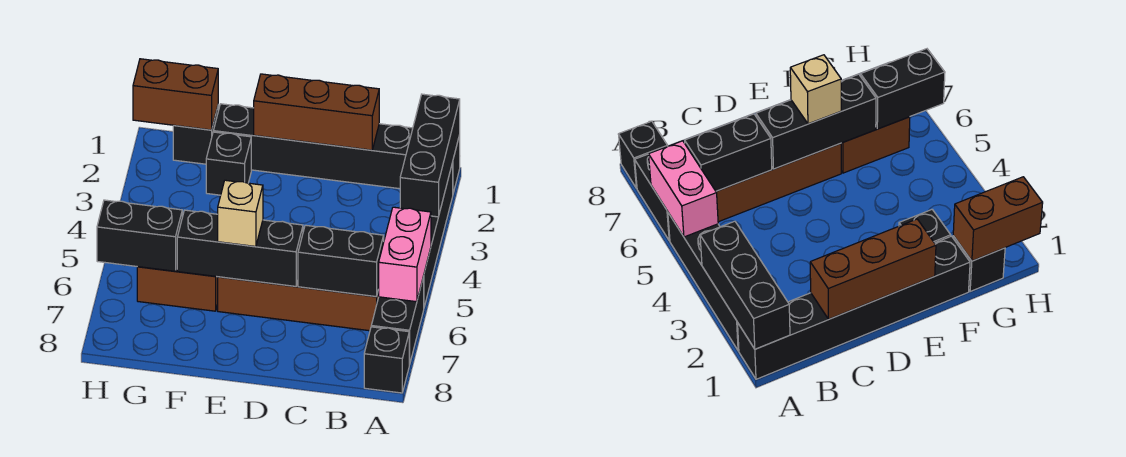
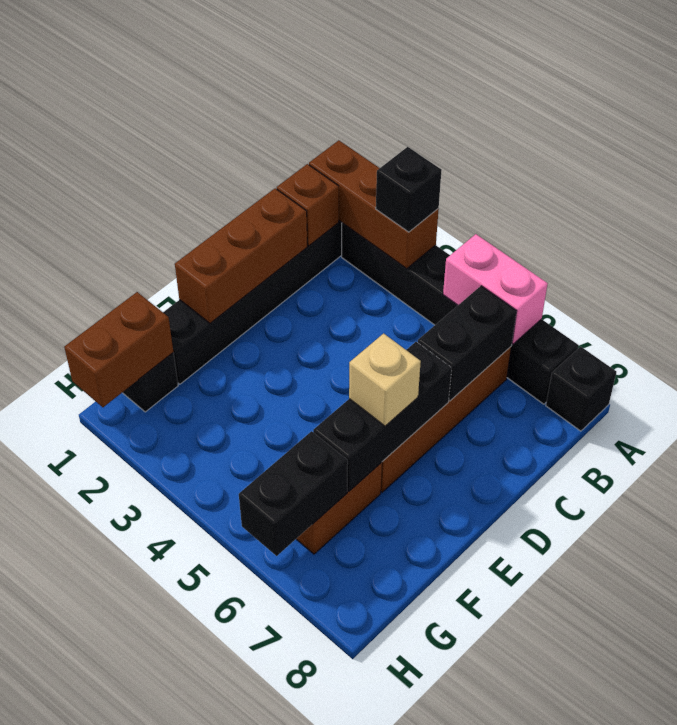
black 1x3 brick [400,94,460,217] -> brown 1x3 brick [309,140,439,269]
none -> brown 1x1 brick [277,164,339,246]
black 1x1 brick [206,132,251,195] -> black 1x1 brick moved to [376,147,442,232]

